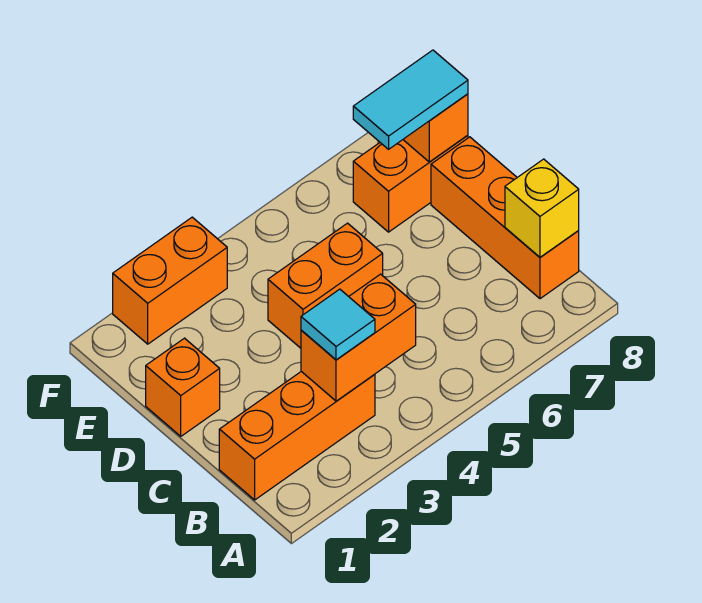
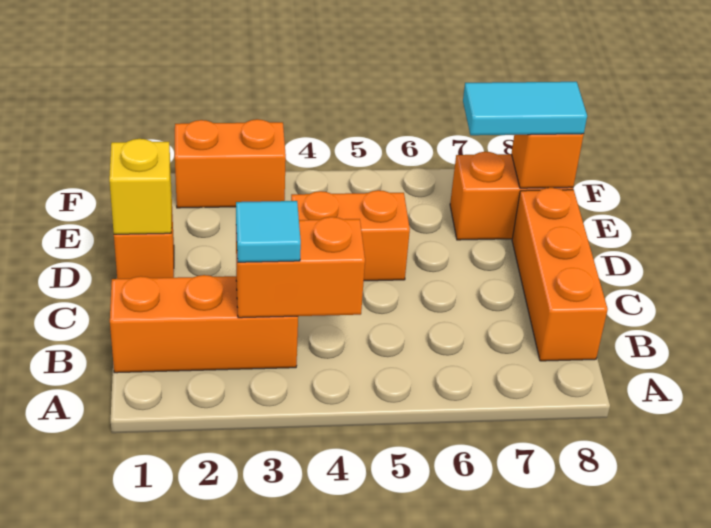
yellow 1x1 brick [505,159,579,257] -> yellow 1x1 brick moved to [109,139,172,234]

